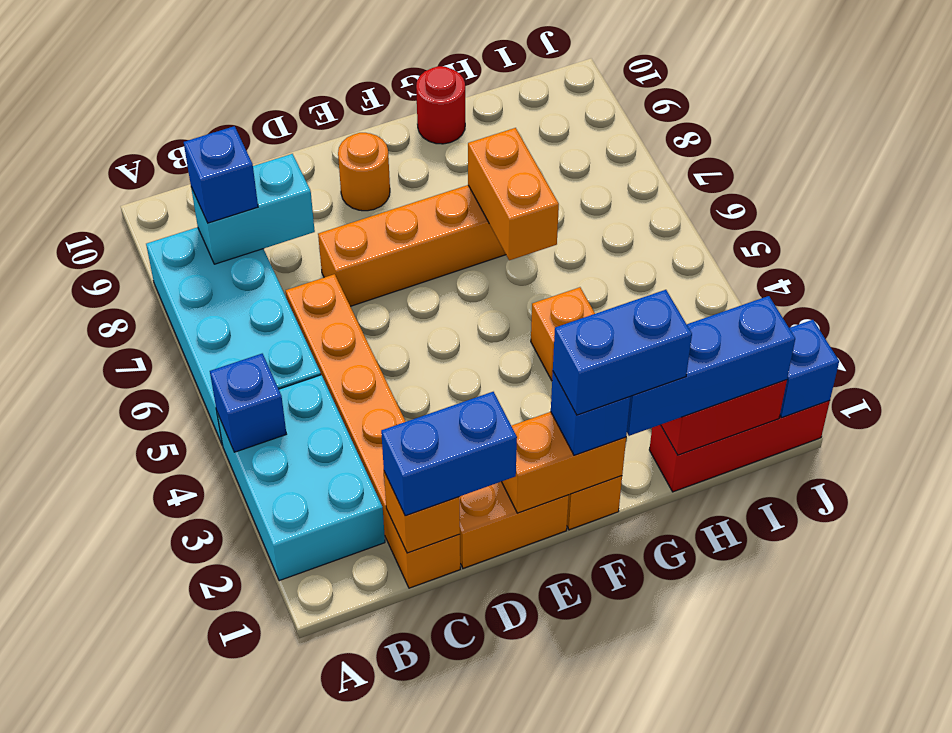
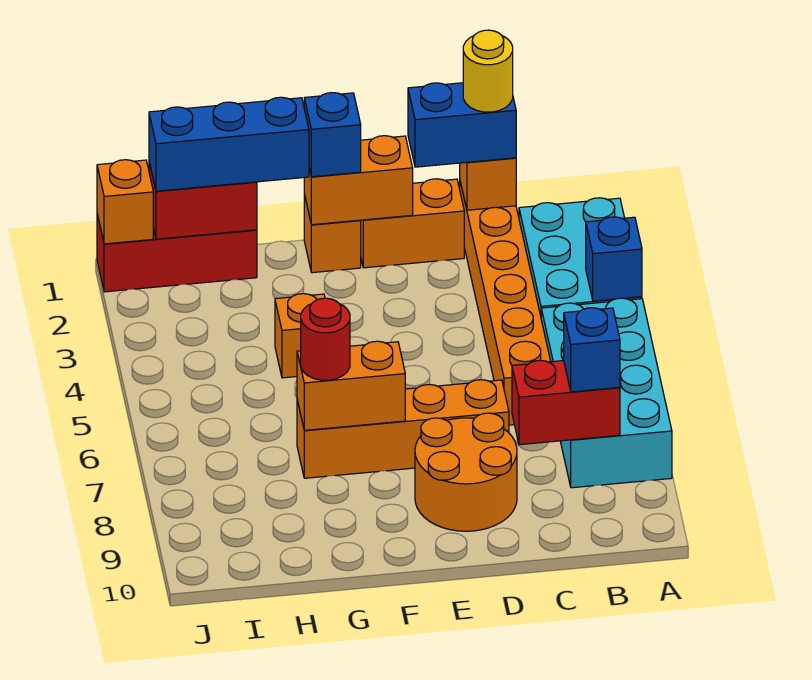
cyan 1x2 brick [191,154,315,264] -> red 1x2 brick [512,360,620,445]
none -> yellow 1x1 round brick [463,30,513,112]
orange 1x1 round brick [338,133,390,211] -> orange 2x2 round brick [415,413,517,531]
blue 1x2 brick [553,290,692,415] -> none
orange 1x2 brick [468,128,559,260] -> orange 1x2 brick turned to [297,341,405,430]
red 1x1 round brick [416,66,465,144] -> red 1x1 round brick moved to [301,298,350,380]
blue 1x1 brick [780,320,839,418] -> orange 1x1 brick [97,160,153,244]

